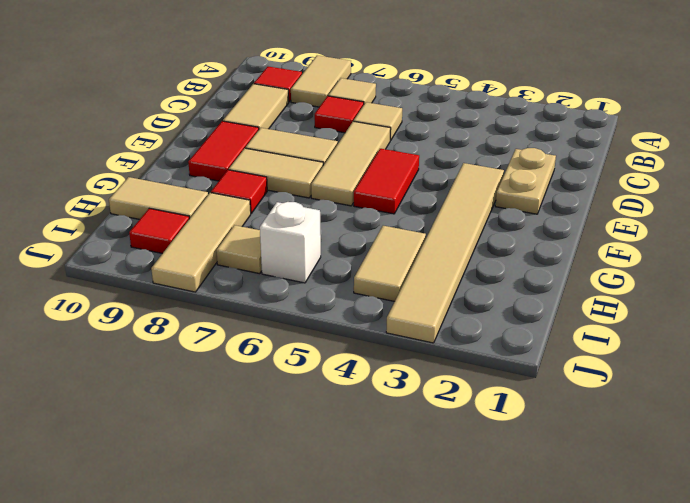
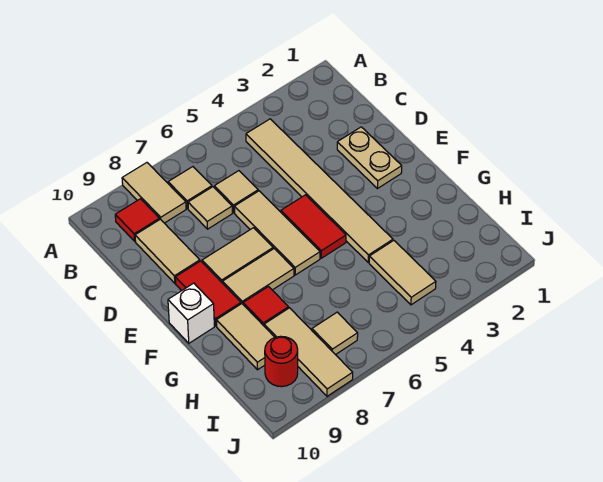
red 1x1 tile [315,96,364,133] -> tan 1x1 tile [188,187,232,229]
tan 1x6 tile [386,163,504,343] -> tan 1x6 tile moved to [246,119,393,262]
tan 1x2 tile [109,177,208,219] -> tan 1x2 tile turned to [216,304,275,370]
white 1x1 brick [260,202,321,283] -> white 1x1 brick moved to [168,283,214,343]
red 1x1 tile [129,208,189,254] -> red 1x1 round brick [265,336,298,387]

